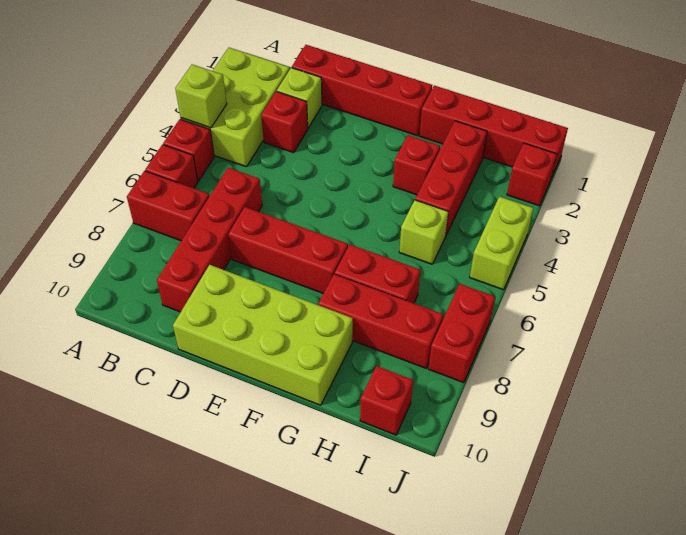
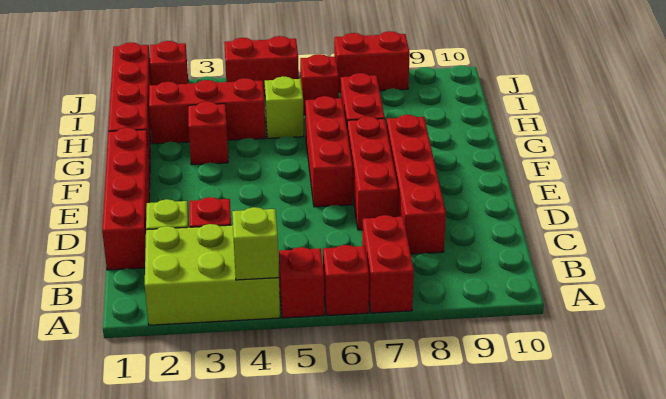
red 1x4 brick [157,168,262,312] -> red 1x4 brick turned to [387,115,446,254]
lime 2x4 brick [173,265,353,405] -> none
red 1x3 brick [318,274,443,368] -> red 1x3 brick moved to [305,96,353,207]
red 1x1 brick [360,366,413,435] -> red 1x1 brick moved to [300,54,339,115]
lime 1x2 brick [470,196,533,290] -> red 1x2 brick [224,36,299,96]

